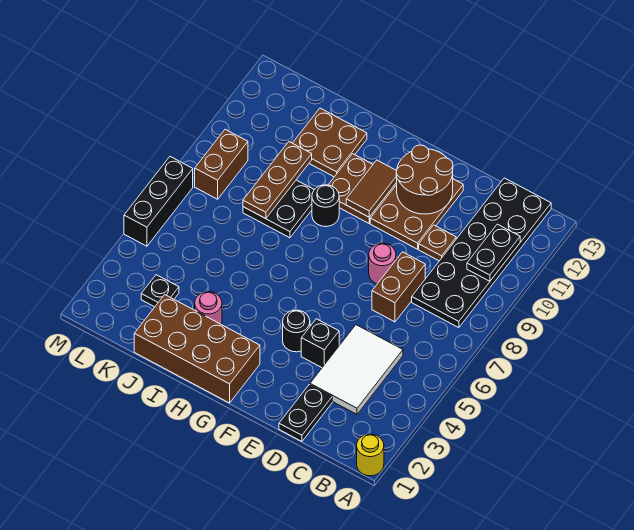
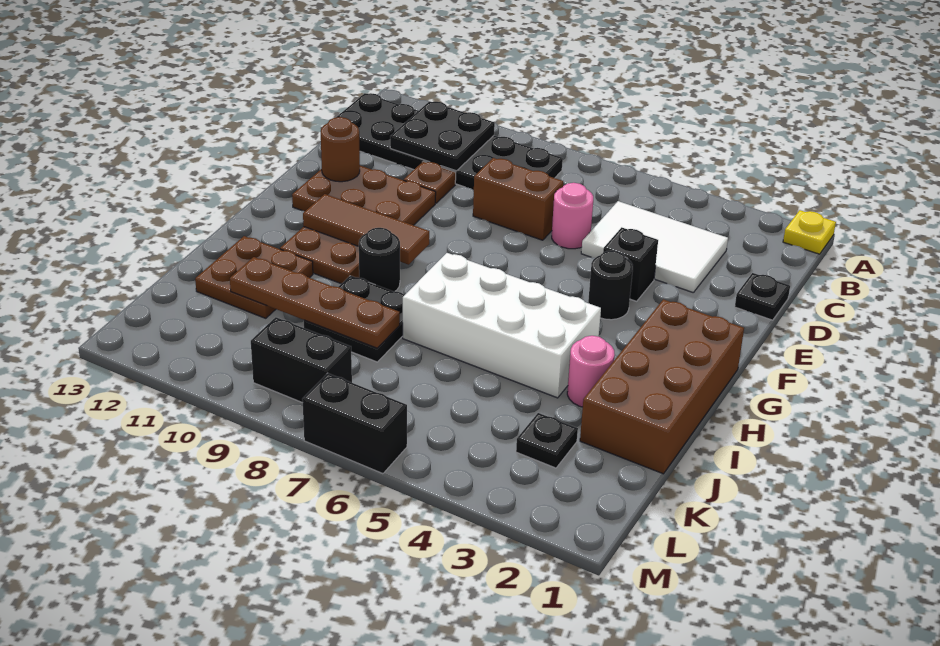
yellow 1x1 round brick [357,434,384,476] -> yellow 1x1 plate [783,210,836,254]
black 1x2 plate [467,224,520,281] -> black 2x2 plate [390,101,495,171]
black 1x2 plate [279,384,332,441] -> black 1x1 plate [735,273,790,320]
pink 1x1 round brick [369,243,396,284] -> pink 1x1 round brick moved to [552,183,593,249]
brown 2x2 round brick [396,145,453,214] -> brown 1x1 round brick [321,117,360,182]
brown 1x2 tile [346,160,397,217] -> brown 1x3 tile [303,194,429,265]
none -> white 2x4 brick [403,253,601,398]
brown 1x3 plate [243,142,312,219] -> brown 1x4 plate [230,257,400,348]
brown 1x2 brick [195,129,248,199] -> black 1x2 brick [251,317,352,403]
black 1x3 brick [124,157,193,246] -> black 1x2 brick [302,373,407,474]

